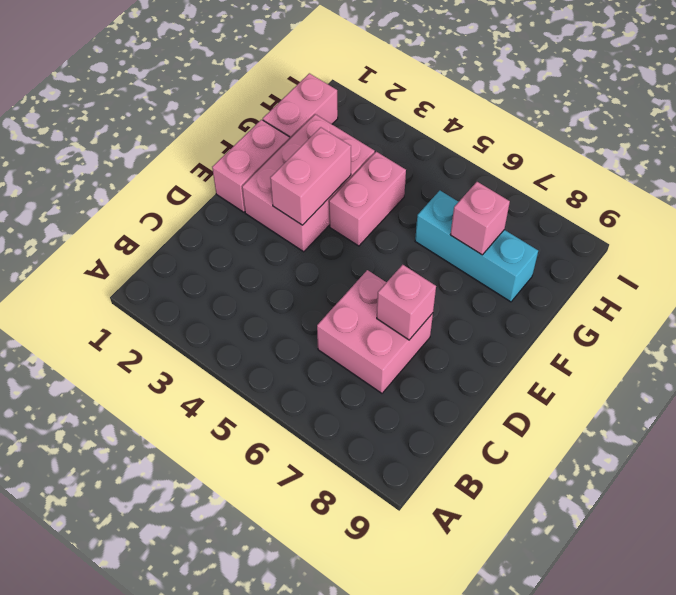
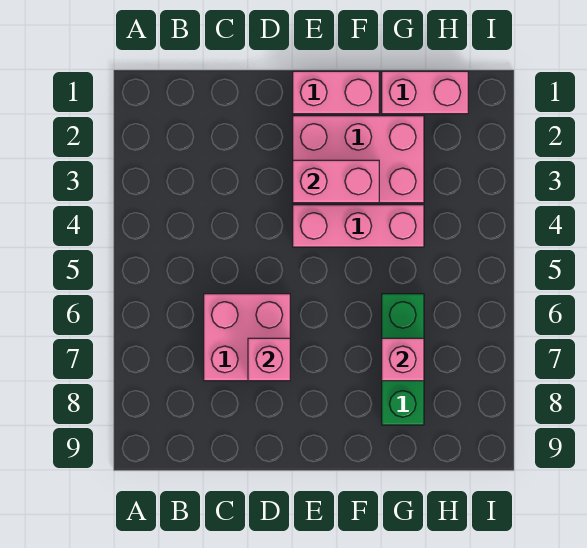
pink 1x2 brick [329,152,406,246] -> pink 1x3 brick [293,205,424,247]
cyan 1x3 brick [415,191,538,302] -> green 1x3 brick [382,294,424,425]

